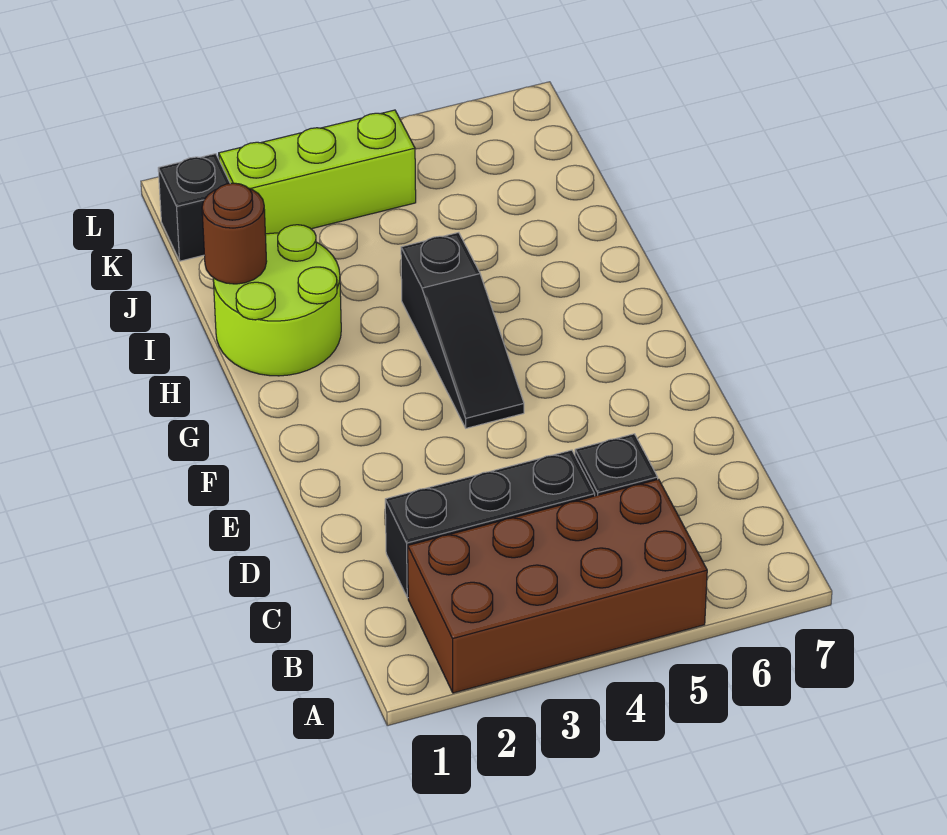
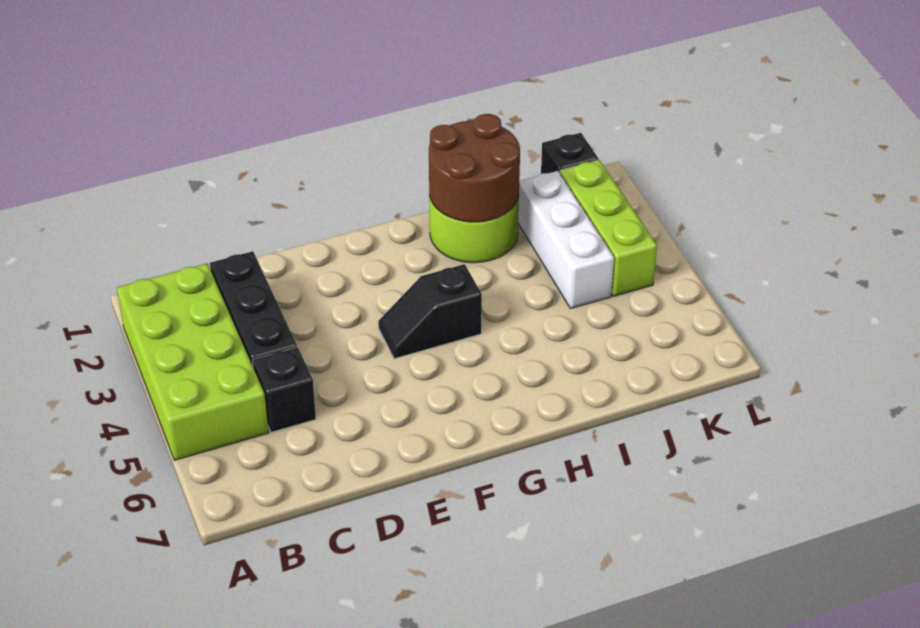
brown 2x4 brick [408,479,707,693] -> lime 2x4 brick [117,264,269,460]
black 1x3 slope [401,232,524,428] -> black 1x2 slope [378,264,482,359]
brown 1x1 round brick [202,183,267,284] -> brown 2x2 round brick [429,114,520,222]
none -> white 1x3 brick [518,171,614,309]

